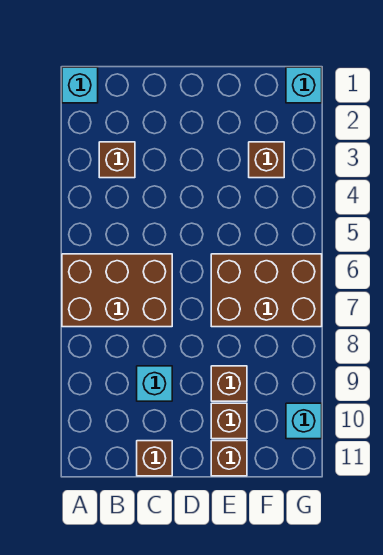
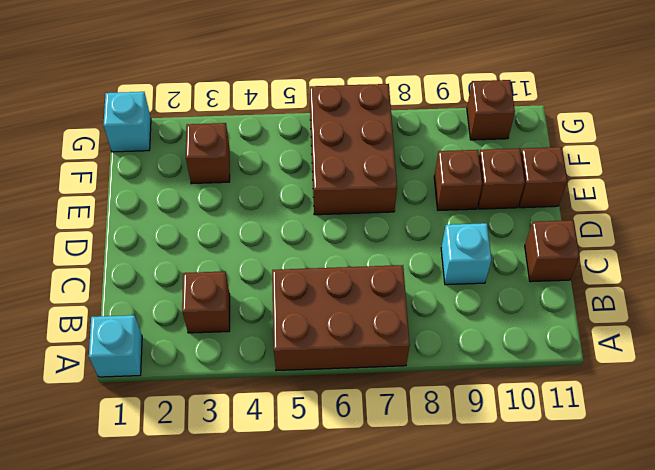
brown 2x3 brick [62,254,172,327] -> brown 2x3 brick turned to [272,265,410,371]
cyan 1x1 brick [286,403,322,439] -> brown 1x1 brick [467,80,515,140]

